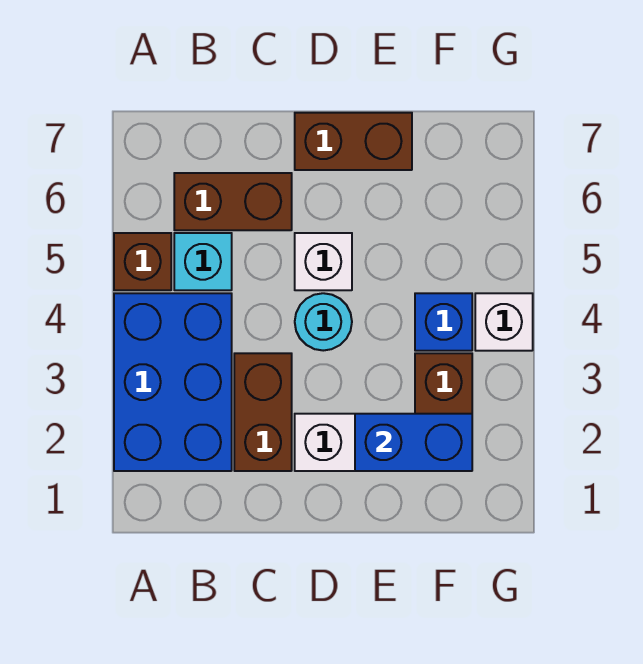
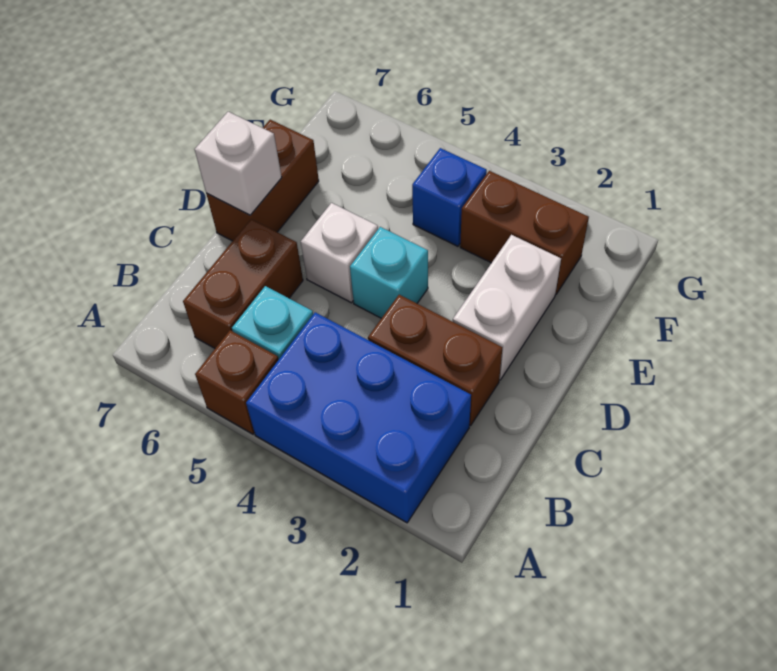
cyan 1x1 round brick [295,293,352,351] -> cyan 1x1 brick [350,227,428,318]
blue 1x2 brick [355,414,472,471] -> none
white 1x1 brick [475,293,533,351] -> white 1x1 brick moved to [195,112,282,215]

